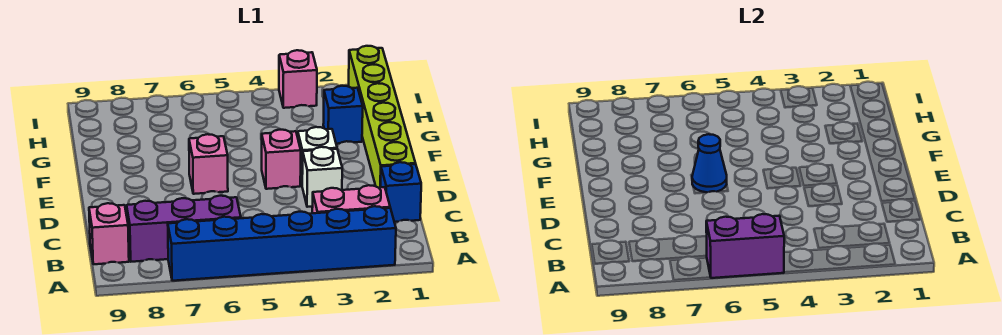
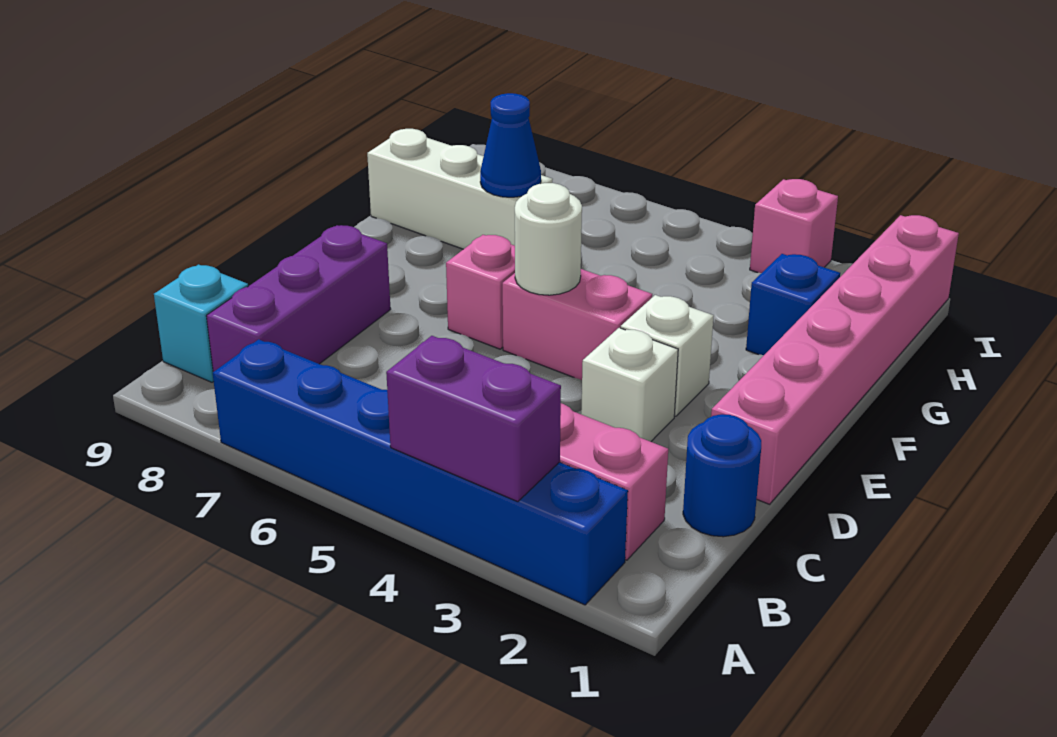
purple 1x2 brick [706,214,784,278] -> purple 1x2 brick moved to [386,336,561,502]
purple 1x3 brick [127,196,241,262] -> purple 1x3 brick turned to [206,225,391,372]
pink 1x1 brick [89,203,129,264] -> cyan 1x1 brick [154,264,248,382]
blue 1x1 brick [381,162,421,222] -> blue 1x1 round brick [683,414,761,537]
lime 1x6 brick [349,46,416,188] -> pink 1x6 brick [711,215,959,504]
pink 1x1 brick [262,130,301,189] -> pink 1x2 brick [502,269,652,380]
none -> white 1x1 round brick [515,183,582,295]
blue 1x1 cone [692,134,727,192] -> blue 1x1 cone moved to [480,93,541,197]
none -> white 1x3 brick [367,129,553,249]

